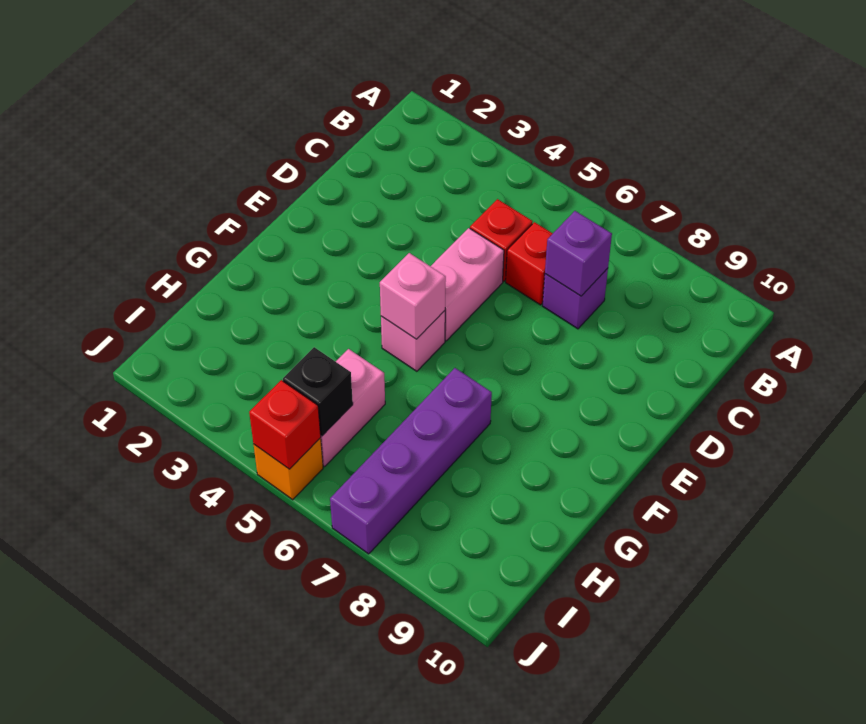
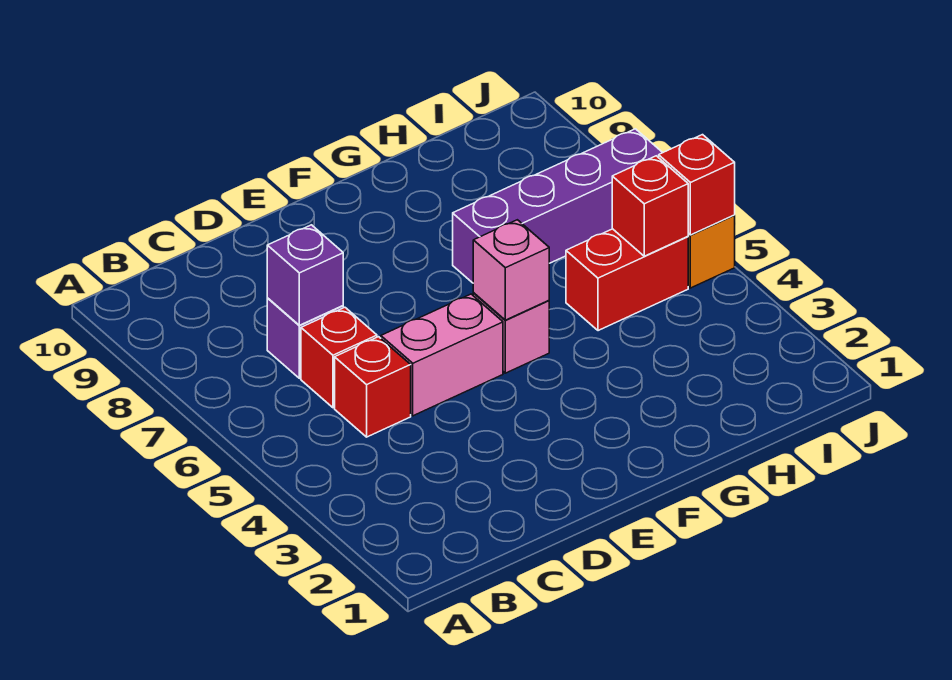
pink 1x2 brick [321,349,385,467] -> red 1x2 brick [566,229,688,331]
black 1x1 brick [283,347,353,436] -> red 1x1 brick [612,156,688,256]

